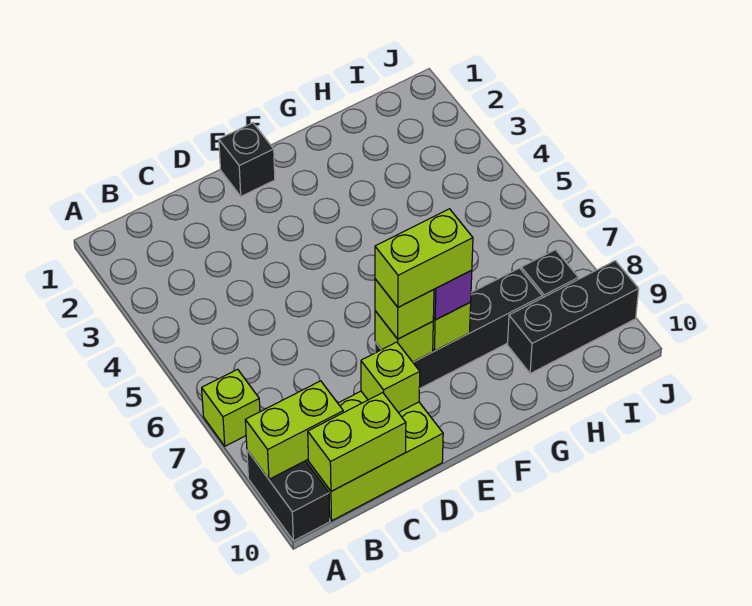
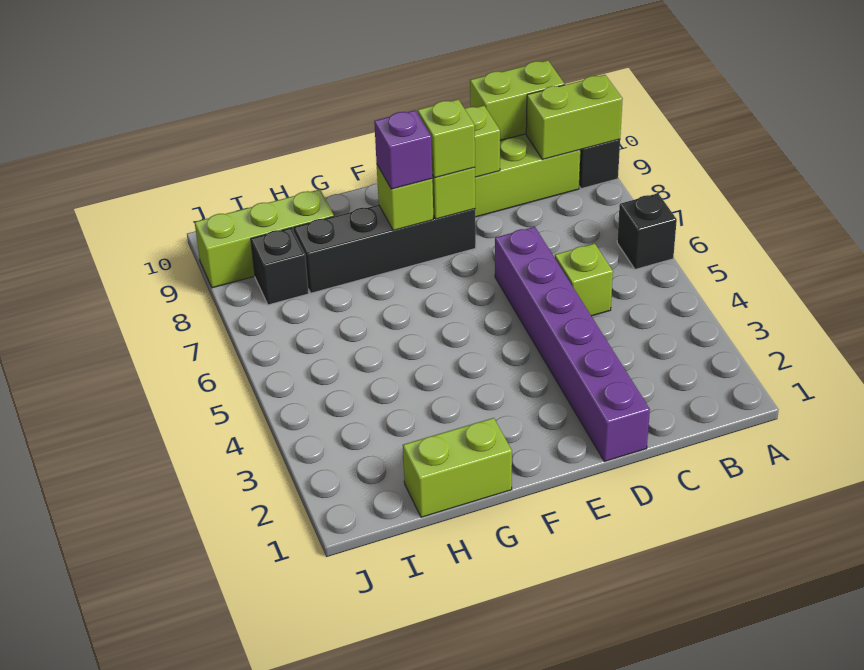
lime 1x1 brick [202,369,260,446] -> lime 1x1 brick moved to [555,244,613,316]
none -> purple 1x6 brick [495,227,650,462]
black 1x1 brick [219,123,275,196] -> black 1x1 brick moved to [617,193,677,269]
lime 1x2 brick [375,209,473,307] -> lime 1x2 brick moved to [403,418,512,517]
black 1x3 brick [508,261,639,373] -> lime 1x3 brick [195,189,334,288]

